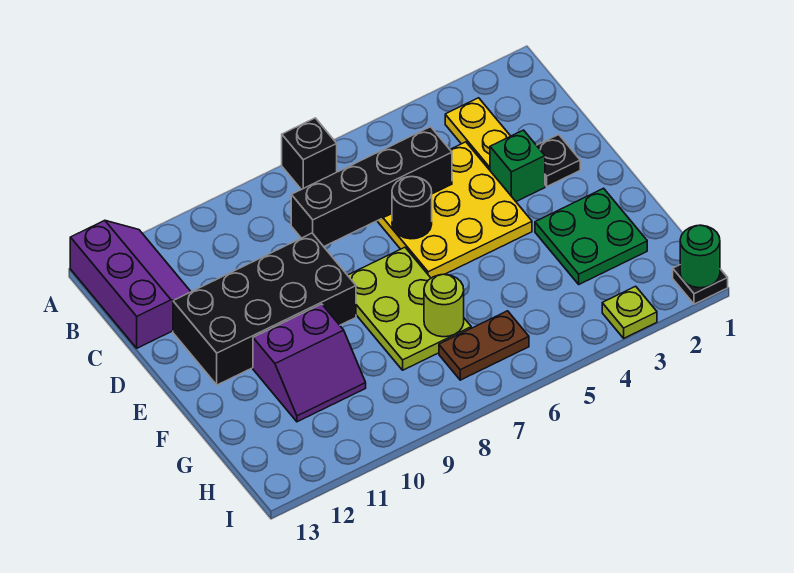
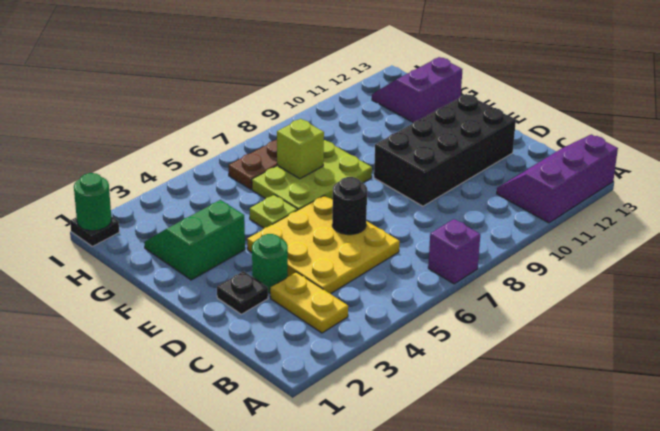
black 1x1 brick [282,118,337,190] -> purple 1x1 brick [428,219,480,284]
purple 2x3 slope [70,220,191,348] -> purple 2x3 slope turned to [497,134,618,223]
black 1x4 brick [291,127,452,246] -> none
green 1x1 brick [490,130,545,201] -> green 1x1 round brick [252,234,288,293]
lime 2x3 plate [348,247,471,370] -> lime 2x3 plate turned to [252,140,372,210]
green 2x2 plate [535,188,647,284] -> green 2x2 slope [144,200,245,280]
purple 2x2 slope [253,304,366,422] -> purple 2x2 slope moved to [372,57,462,123]
lime 1x1 round brick [424,274,464,337] -> lime 1x1 brick [277,119,324,179]
lime 1x1 plate [602,286,657,338] -> lime 1x1 plate moved to [250,195,298,228]

